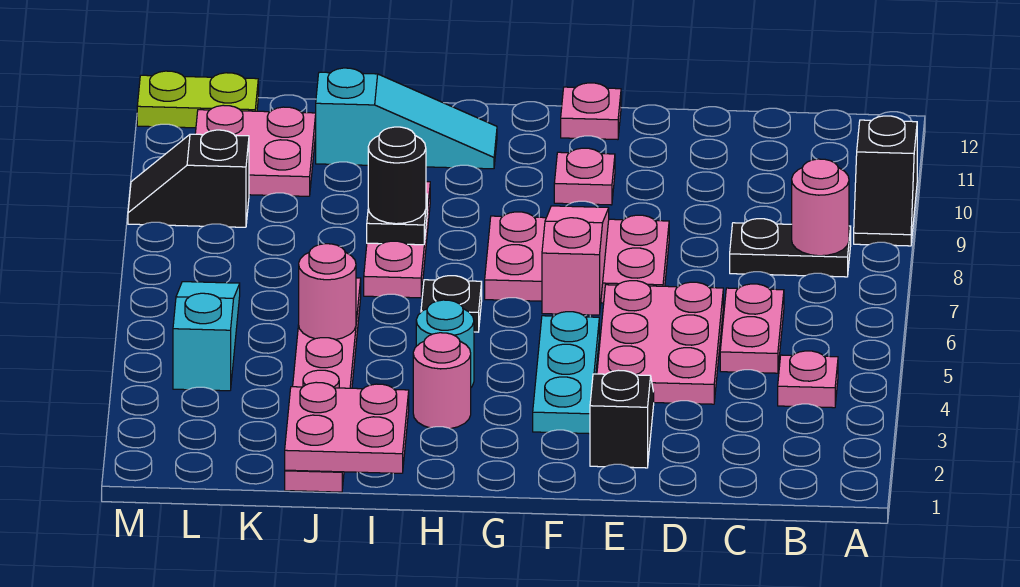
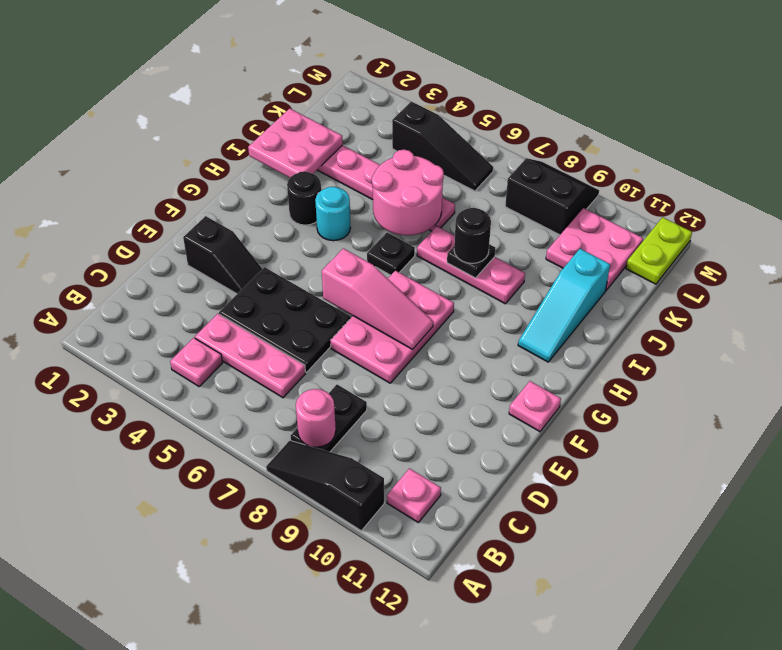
black 1x2 slope [854,116,917,246] -> black 1x3 slope [266,441,384,531]
pink 1x2 plate [720,284,784,373] -> pink 1x3 plate [195,314,306,398]
pink 2x3 plate [597,281,723,404] -> black 2x3 plate [219,267,351,372]
cyan 1x3 plate [533,312,599,434] -> none
pink 1x1 plate [554,148,615,205] -> pink 1x1 plate moved to [387,468,441,523]
pink 1x1 round brick [413,333,471,429] -> black 1x1 round brick [287,171,321,225]
pink 1x1 round brick [299,244,356,340] -> pink 2x2 round brick [372,150,444,235]
cyan 1x3 slope [173,282,240,391] -> black 1x3 slope [392,102,493,191]
black 1x2 slope [128,130,249,227] -> black 2x2 slope [505,158,599,235]

